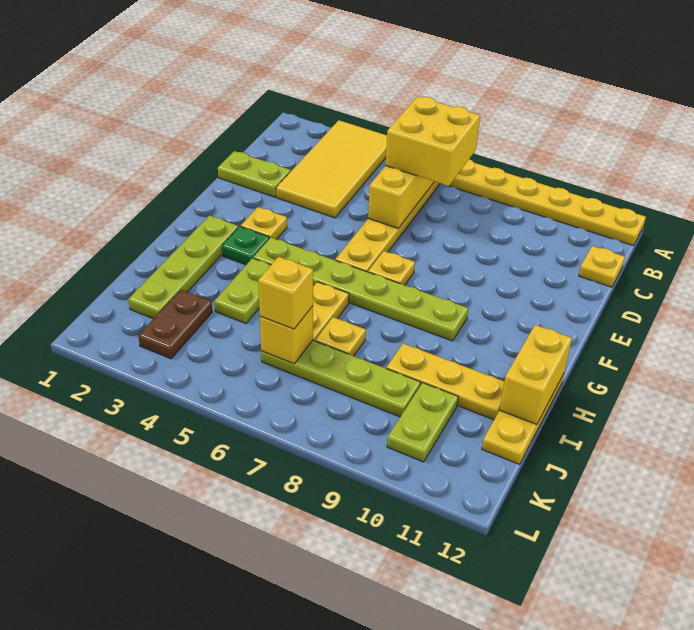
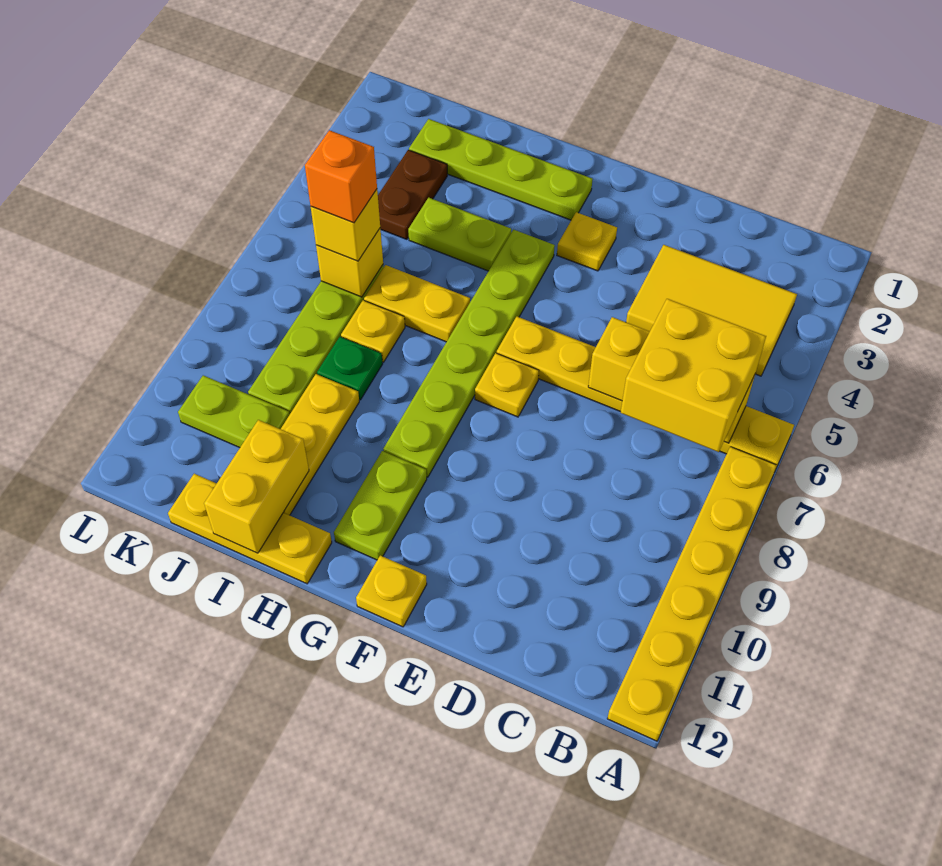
yellow 2x4 tile [276,120,387,218] -> yellow 2x3 tile [626,245,797,376]
yellow 1x1 plate [579,246,625,287] -> yellow 1x1 plate moved to [356,555,427,627]
lime 1x2 plate [218,151,291,197] -> lime 1x2 plate moved to [334,451,427,560]
green 1x1 plate [222,226,269,265] -> green 1x1 plate moved to [317,337,383,400]
yellow 1x2 brick [500,325,572,424] -> yellow 1x2 brick turned to [204,420,309,553]
brown 1x2 plate [138,290,212,359] -> brown 1x2 plate turned to [378,150,447,239]
none -> orange 1x1 brick [305,130,377,223]

